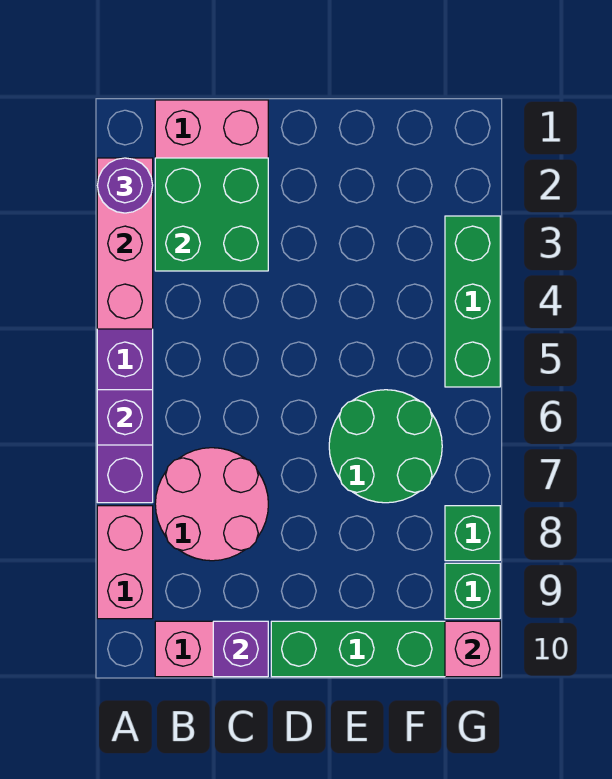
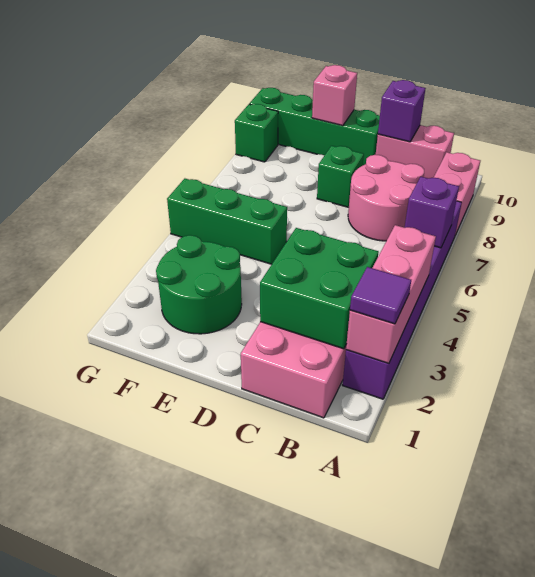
purple 1x1 round brick [97,158,153,213] -> purple 1x1 tile [350,267,411,324]
green 2x2 round brick [329,390,442,503] -> green 2x2 round brick moved to [156,235,242,334]
green 1x3 brick [445,216,500,387] -> green 1x3 brick turned to [167,179,287,264]
green 1x1 brick [445,506,500,561] -> green 1x1 brick moved to [317,146,364,207]
pink 1x1 brick [445,621,500,677] -> pink 1x1 brick moved to [312,65,357,126]

